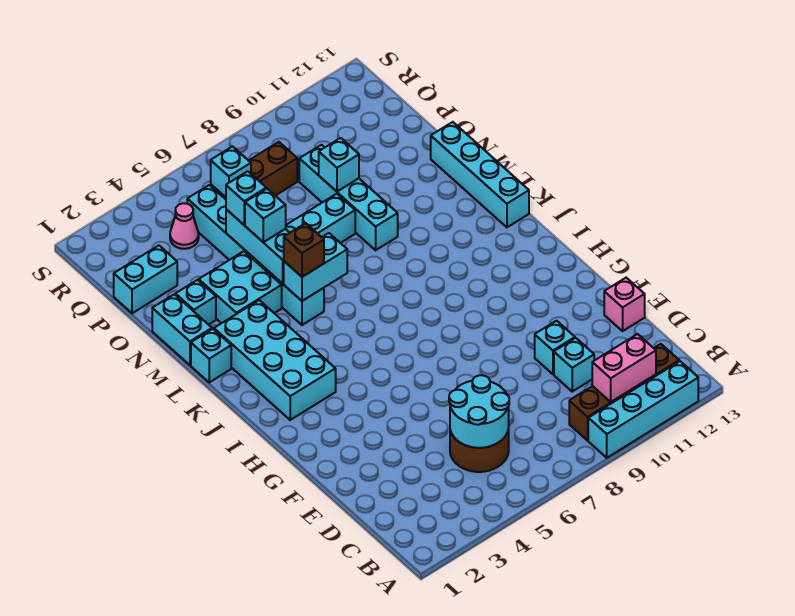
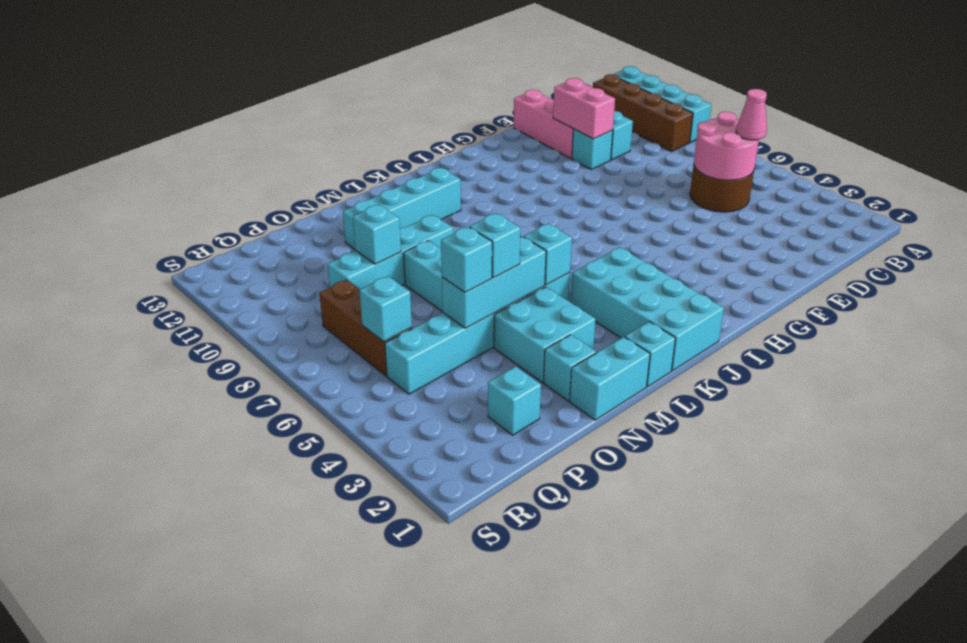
pink 1x2 brick [592,334,656,402] -> pink 1x2 brick moved to [553,78,615,139]
cyan 2x2 round brick [449,375,509,448] -> pink 2x2 round brick [694,112,759,180]
pink 1x1 brick [604,278,645,331] -> pink 1x3 brick [514,90,573,159]
cyan 2x4 brick [214,300,336,420] -> cyan 2x4 brick turned to [571,247,724,371]
cyan 1x4 brick [431,122,529,227] -> cyan 1x4 brick moved to [343,168,461,249]
cyan 1x2 brick [284,233,347,301] -> cyan 1x1 brick [524,224,572,285]
brown 1x1 brick [284,223,324,277] -> none
cyan 1x2 brick [114,246,177,313] -> cyan 1x1 brick [488,366,541,435]
pink 1x1 cone [170,203,199,249] -> pink 1x1 cone moved to [736,89,767,140]

